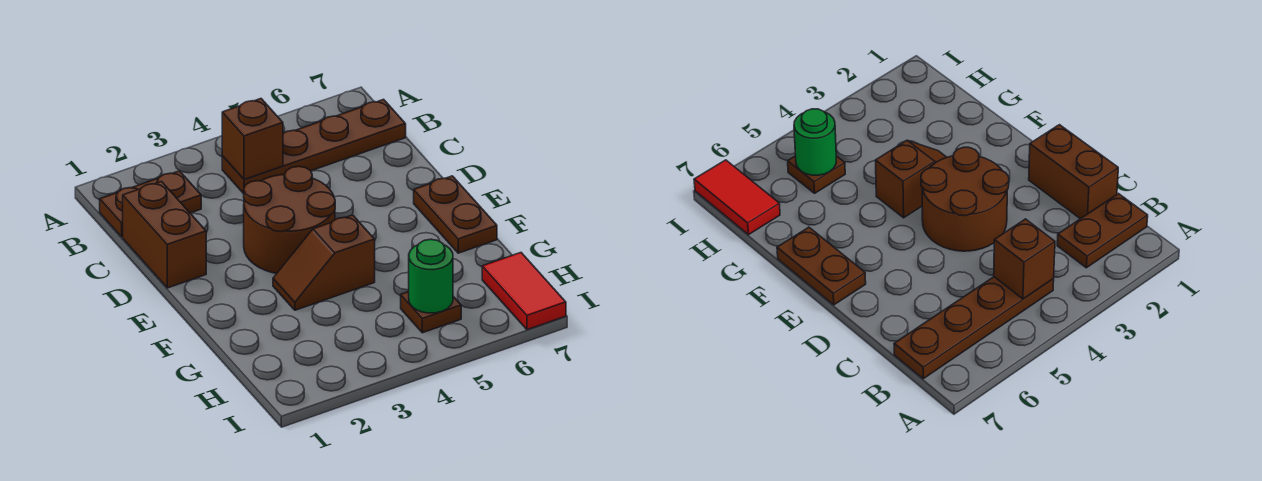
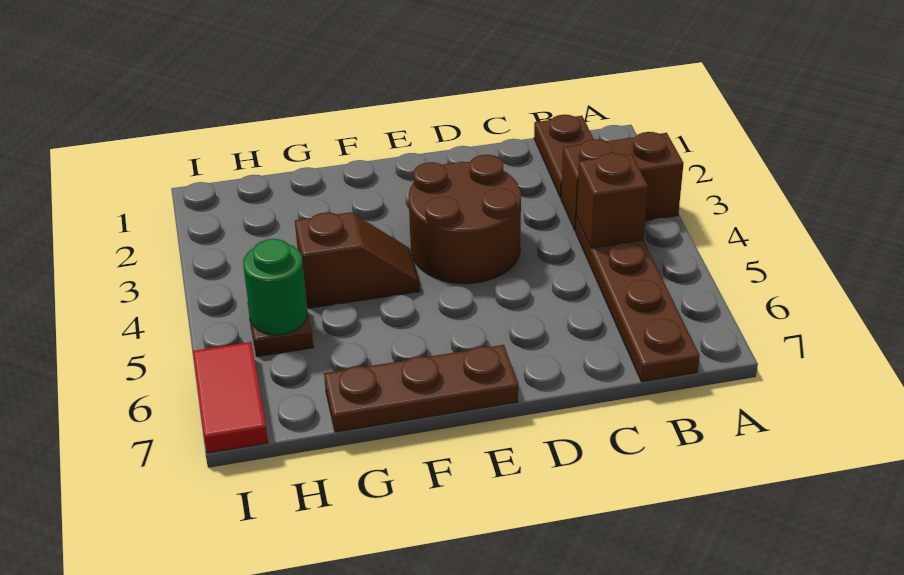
brown 1x2 brick [123,181,206,288] -> brown 1x2 brick moved to [561,132,684,231]
brown 1x2 plate [414,176,497,253] -> brown 1x3 plate [324,345,518,432]
brown 1x2 slope [273,215,375,310] -> brown 1x2 slope turned to [295,212,420,308]
red 1x2 tile [482,253,566,330] -> red 1x2 tile turned to [193,342,268,453]

